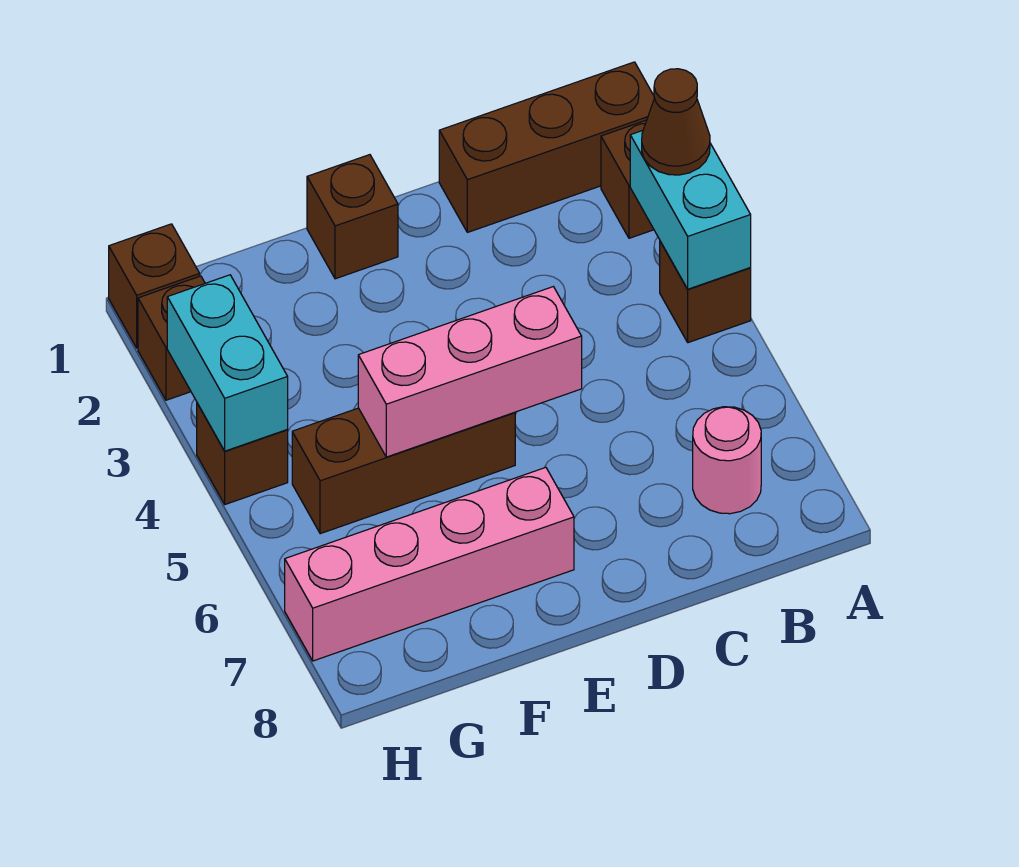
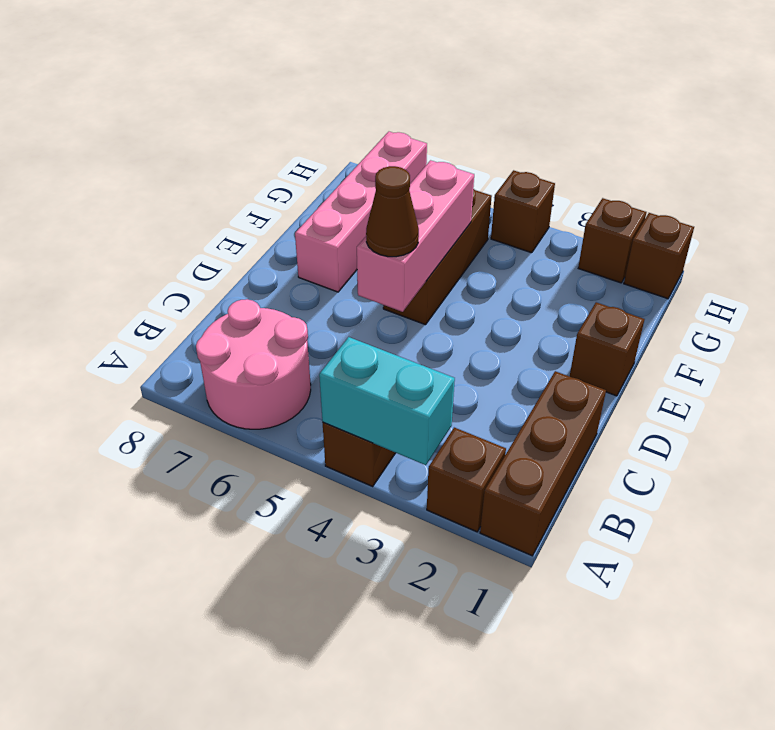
brown 1x1 cone [642,69,710,175] -> brown 1x1 cone moved to [366,166,419,257]
pink 1x1 round brick [693,407,761,514] -> pink 2x2 round brick [196,299,311,429]
cyan 1x2 brick [167,275,288,451] -> none

